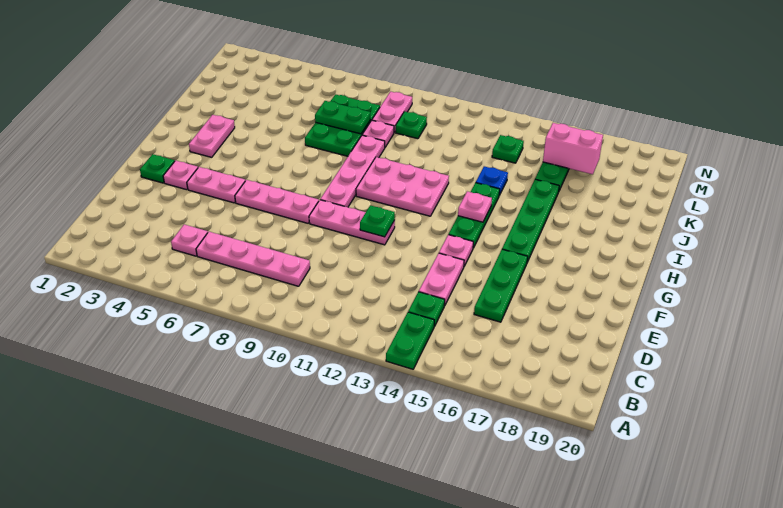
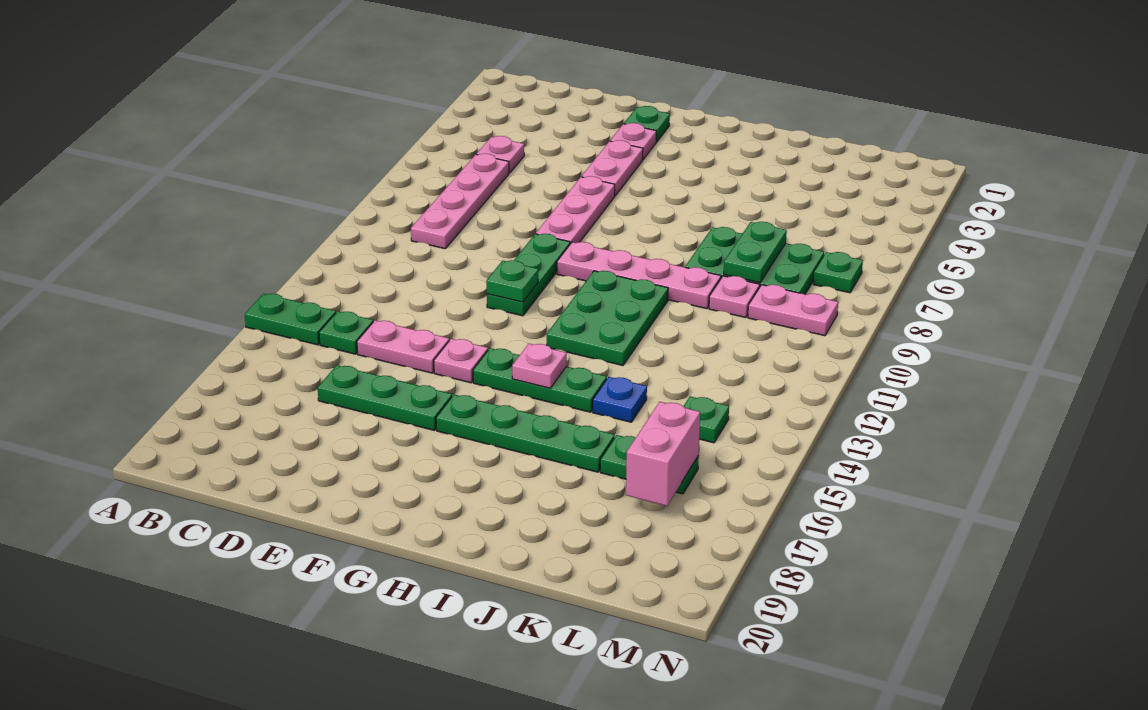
pink 1x3 plate [309,200,395,245] -> green 1x3 plate [487,234,570,316]
pink 1x2 plate [189,115,235,157] -> none
pink 2x3 plate [356,157,449,216] -> green 2x3 plate [547,271,668,365]
green 1x1 plate [396,111,427,139] -> green 1x1 plate moved to [813,252,863,293]

